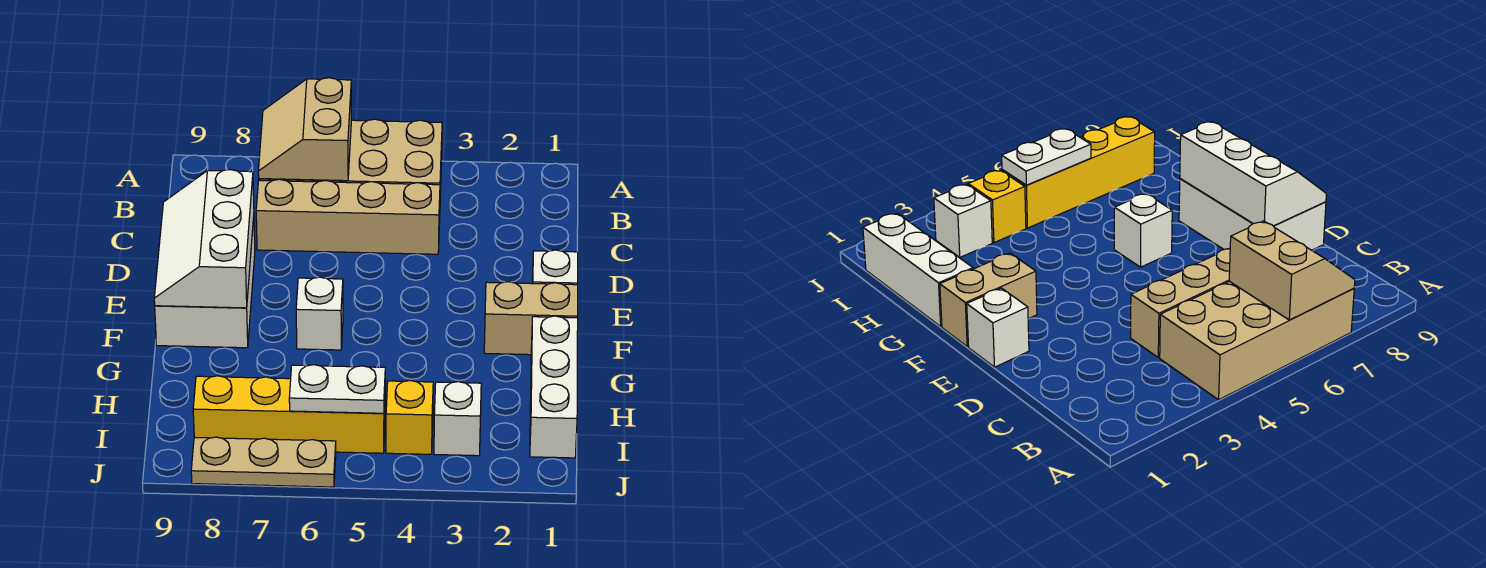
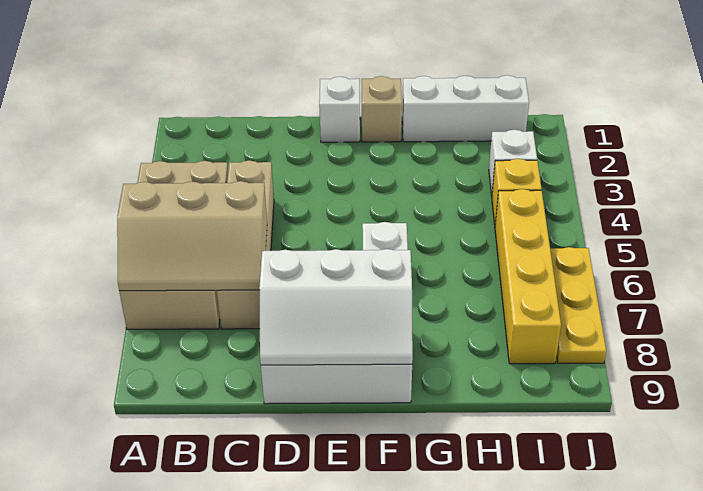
tan 2x2 slope [258,78,351,181] -> tan 2x3 slope [117,181,267,291]
tan 1x2 brick [484,282,578,355] -> tan 1x1 brick [362,76,402,142]
white 1x2 plate [289,365,385,413] -> none
tan 1x3 plate [191,437,336,487] -> yellow 1x3 plate [550,247,606,363]

